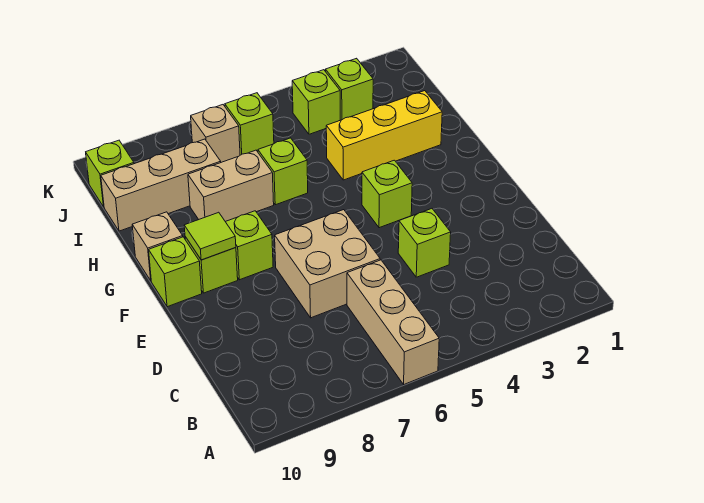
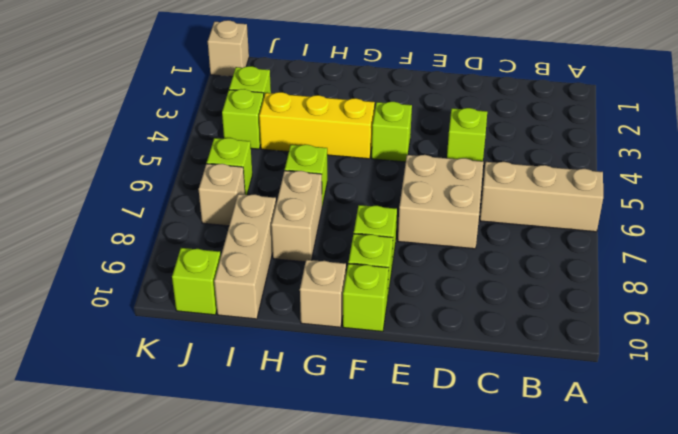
lime 1x1 tile [184,212,236,260] -> none
yellow 1x3 brick [326,91,442,180] -> yellow 1x3 brick turned to [259,92,375,159]
none -> tan 1x1 brick [208,20,249,77]

